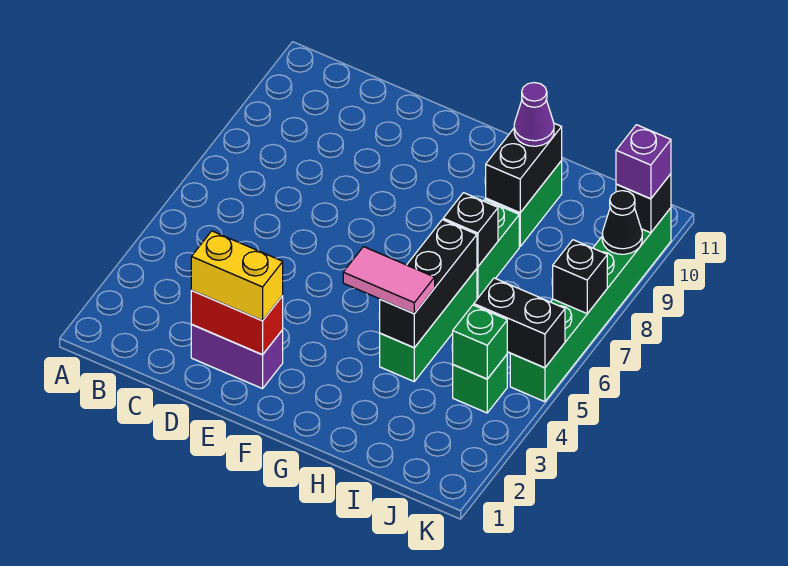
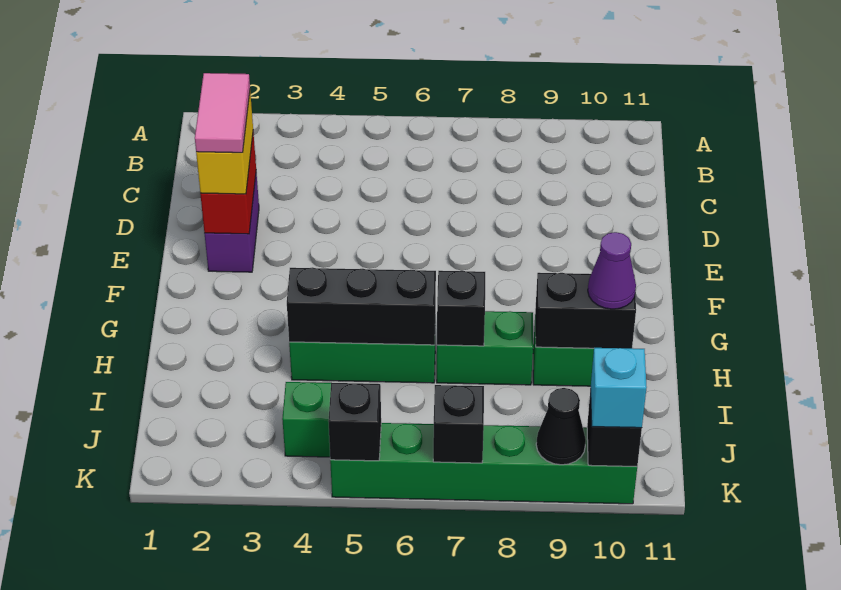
pink 1x2 tile [343,247,435,314] -> pink 1x2 tile moved to [195,73,250,153]
green 1x1 brick [453,305,507,379] -> none
black 1x2 brick [474,278,565,368] -> black 1x1 brick [328,383,381,461]
purple 1x1 brick [616,125,671,199] -> cyan 1x1 brick [591,348,647,428]

